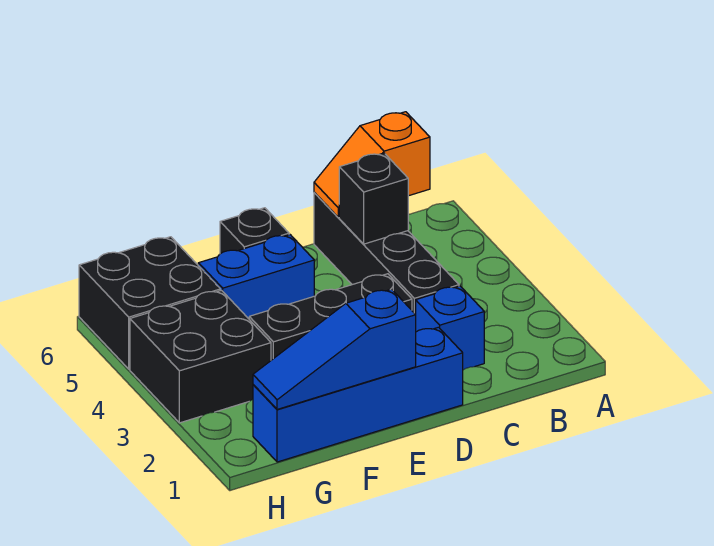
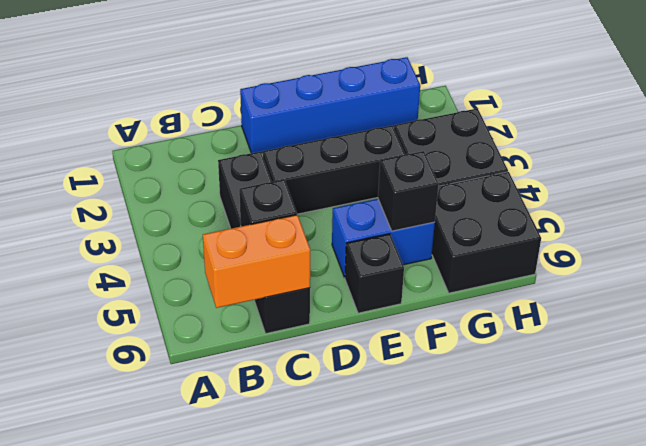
orange 1x2 slope [314,112,430,217] -> orange 1x2 brick [203,215,310,308]
blue 1x1 brick [416,286,484,370] -> none
blue 1x3 slope [253,289,416,409] -> none
none -> black 1x1 brick [378,151,439,231]

